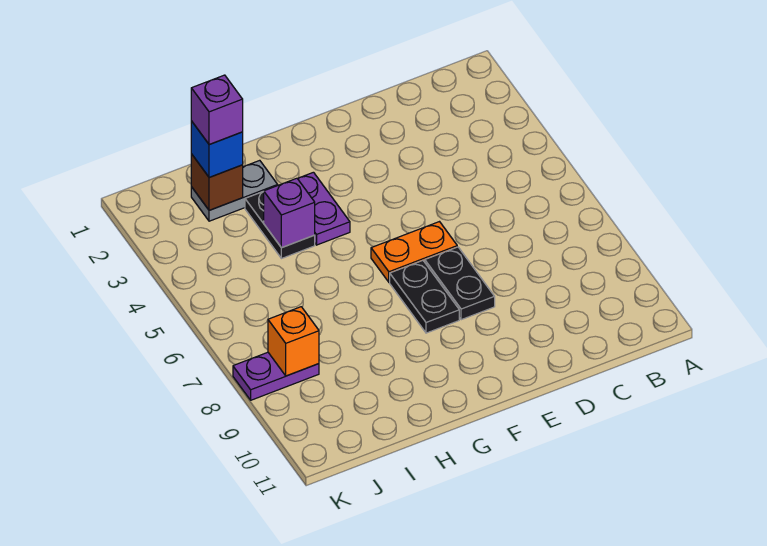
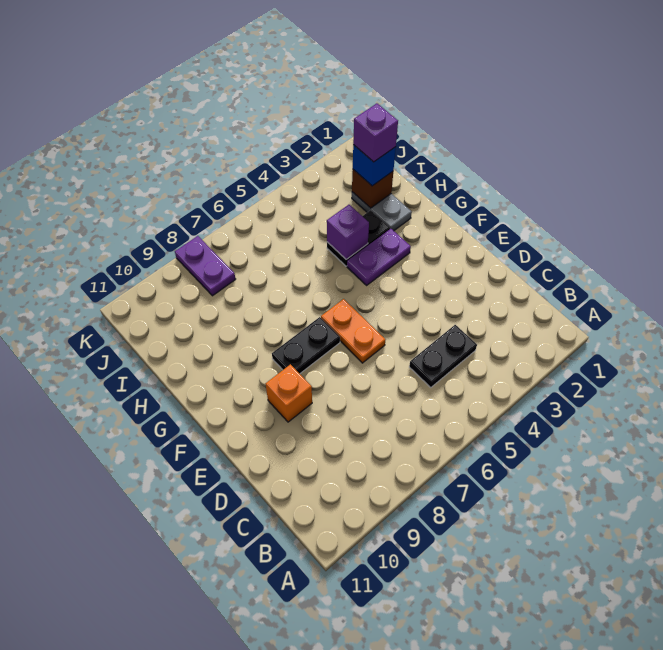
black 1x2 plate [425,247,495,320] -> black 1x2 plate moved to [409,325,477,388]
orange 1x1 brick [268,307,319,376] -> orange 1x1 brick moved to [266,364,312,422]

